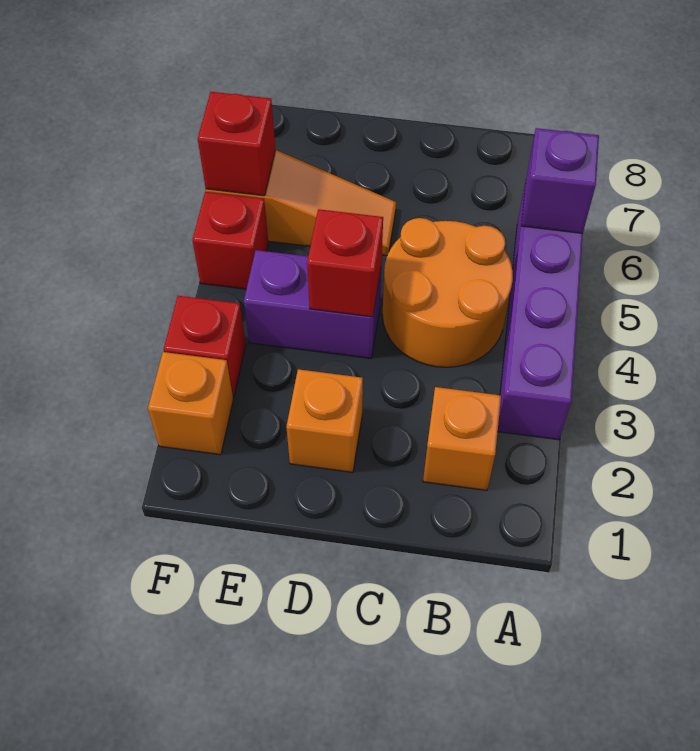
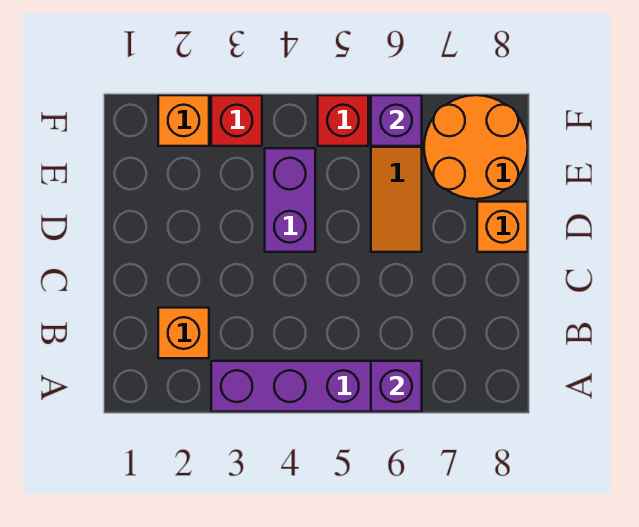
orange 2x2 round brick [382,218,513,367] -> orange 2x2 round brick moved to [424,95,528,199]
orange 1x1 brick [286,369,363,472] -> orange 1x1 brick moved to [477,202,528,252]
red 1x1 brick [307,209,383,317] -> none
red 1x1 brick [198,92,275,196] -> purple 1x1 brick [371,95,422,146]

